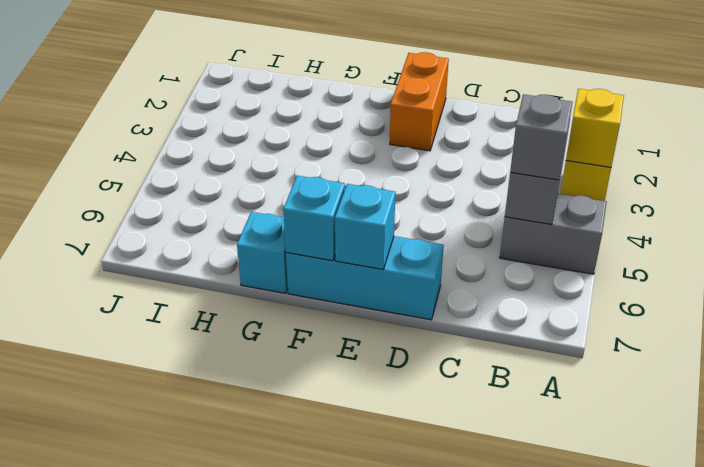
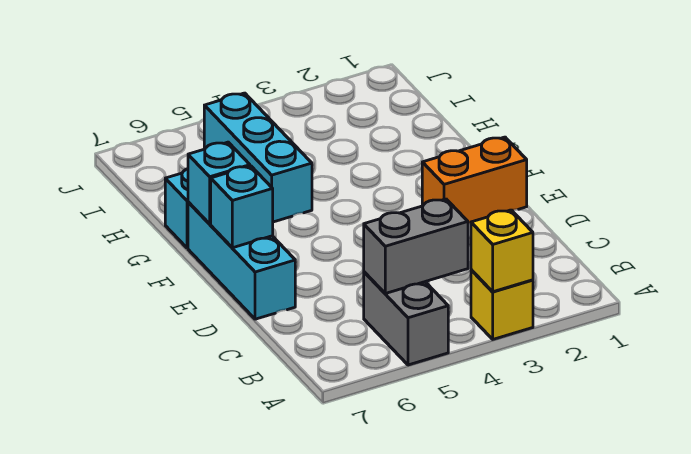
grey 1x1 brick [510,94,572,180] -> none
none -> cyan 1x3 brick [204,93,312,222]

